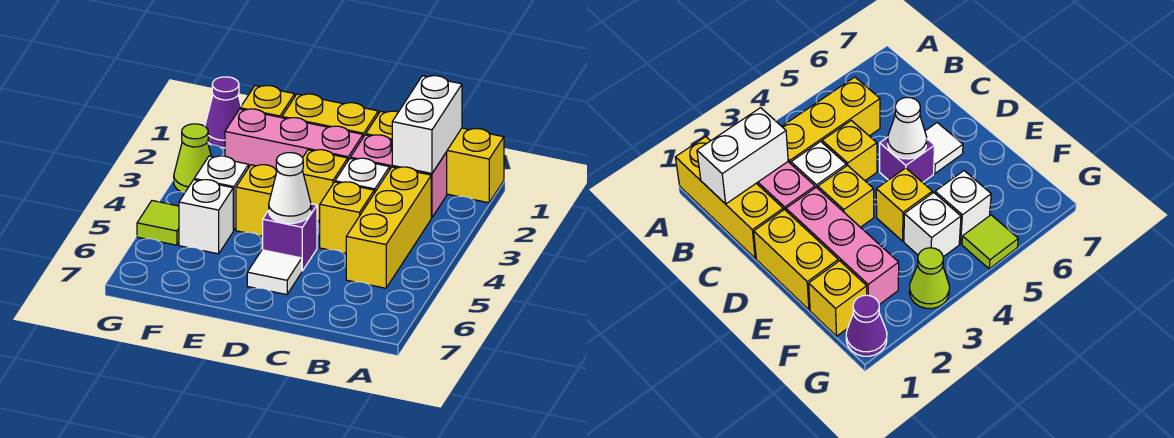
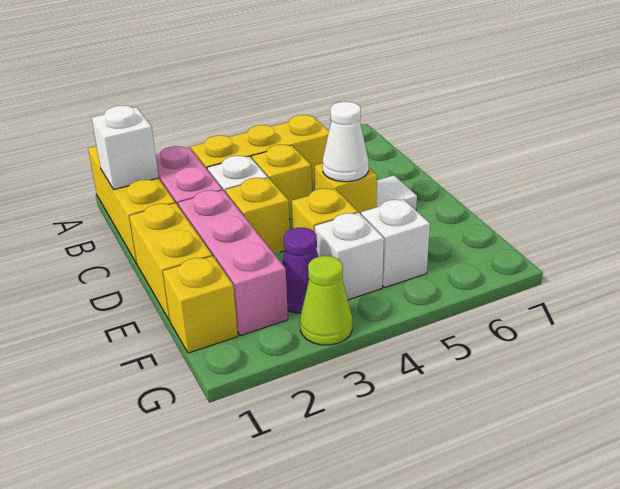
white 1x2 brick [392,76,462,173] -> white 1x1 brick [92,106,159,190]
purple 1x1 brick [263,204,317,271] -> yellow 1x1 brick [315,163,377,214]
purple 1x1 cone [205,77,241,148] -> purple 1x1 cone moved to [282,228,318,313]
lime 1x1 tile [137,201,179,245] -> none

